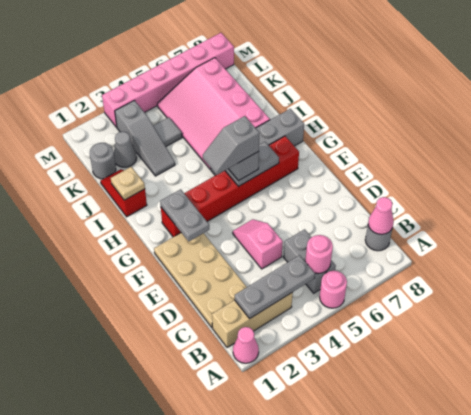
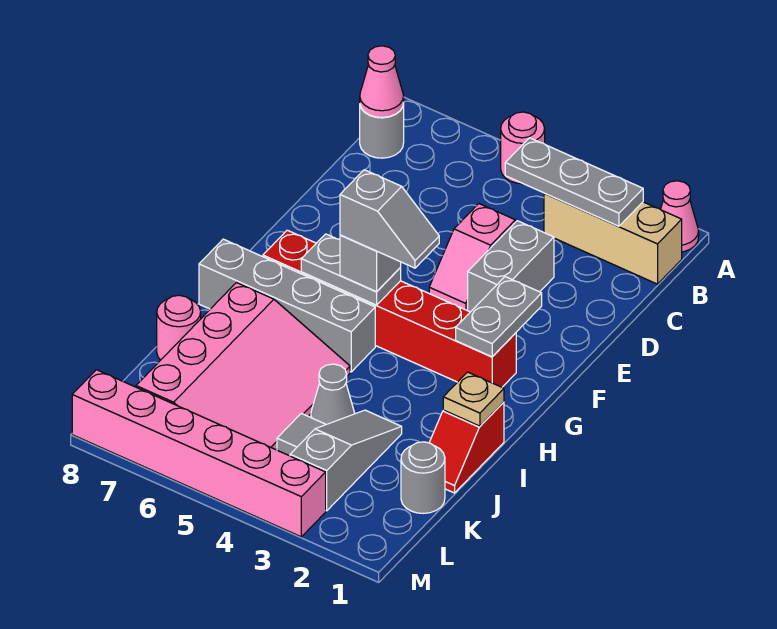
grey 1x2 brick [283,229,336,293] -> grey 1x2 brick moved to [468,221,554,312]
pink 1x1 round brick [305,235,333,273] -> pink 1x1 round brick moved to [157,295,201,360]
tan 2x4 plate [154,233,247,328] -> none
grey 1x1 cone [114,132,137,167] -> grey 1x1 cone moved to [311,364,355,425]

